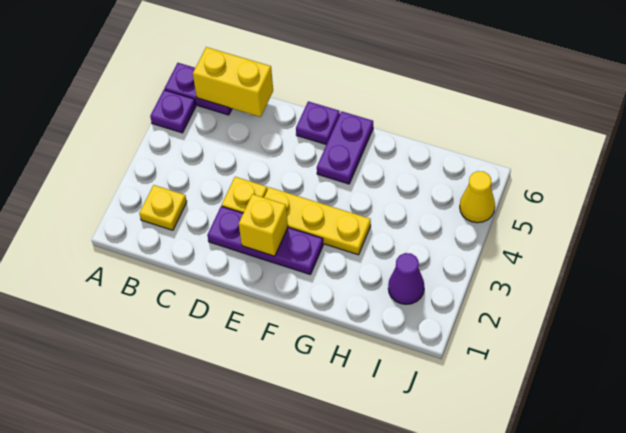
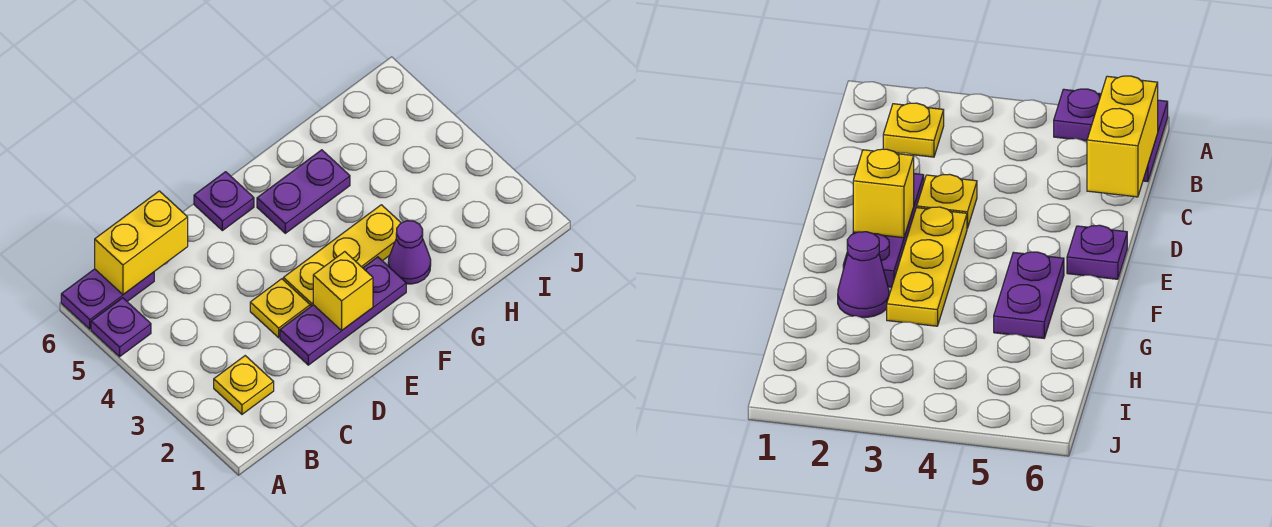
purple 1x2 plate [317,111,373,184] -> purple 1x2 plate turned to [257,150,350,233]
purple 1x1 cone [388,253,424,304] -> purple 1x1 cone moved to [388,221,431,284]
yellow 1x1 cone [460,171,495,223] -> none

